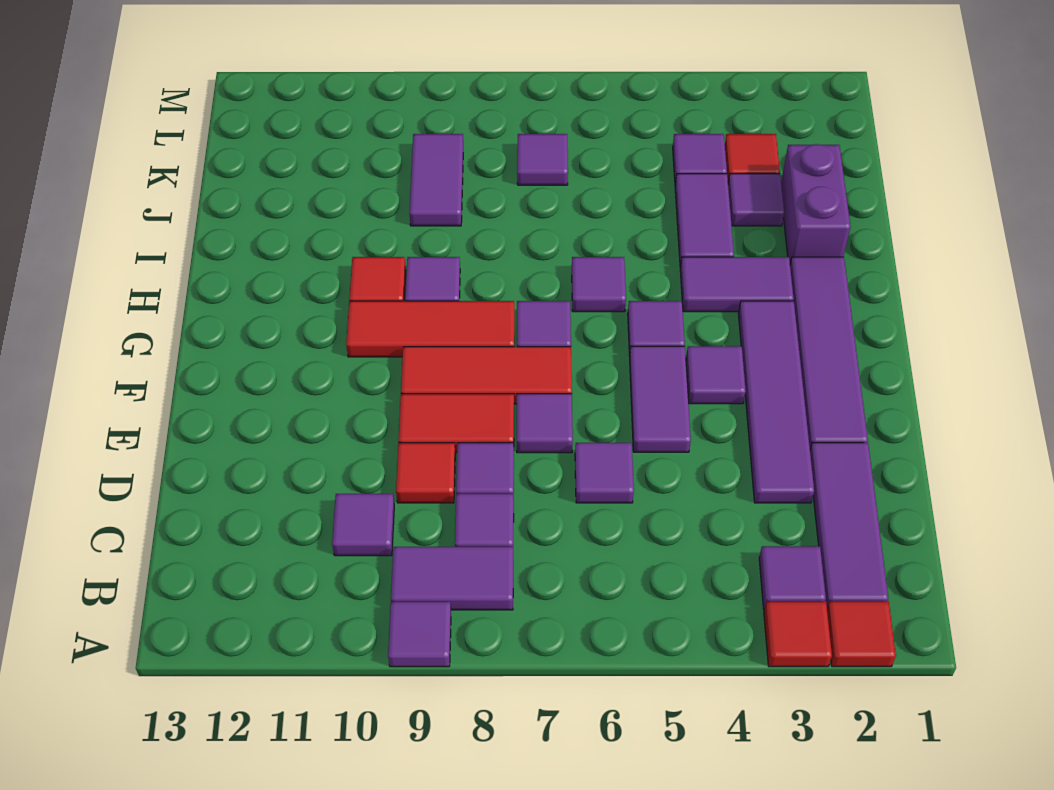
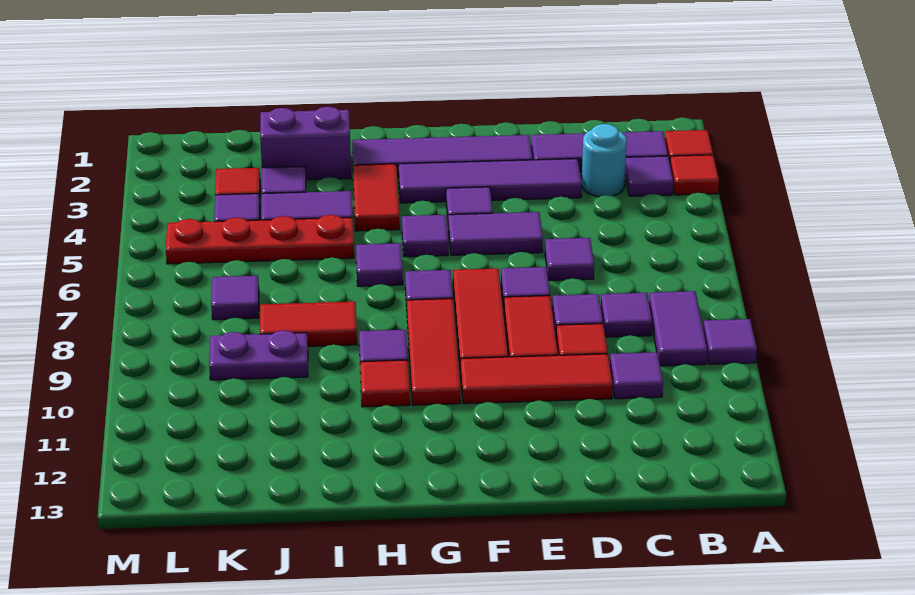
none -> cyan 1x1 round brick [582,124,627,197]
none -> red 1x3 tile [461,354,613,404]
purple 1x2 tile [680,257,794,312] -> red 1x2 tile [353,164,400,231]
none -> red 1x4 plate [166,215,354,264]
none -> red 1x2 tile [260,302,357,346]
purple 1x2 tile [409,134,463,226] -> purple 1x2 plate [209,330,308,380]

